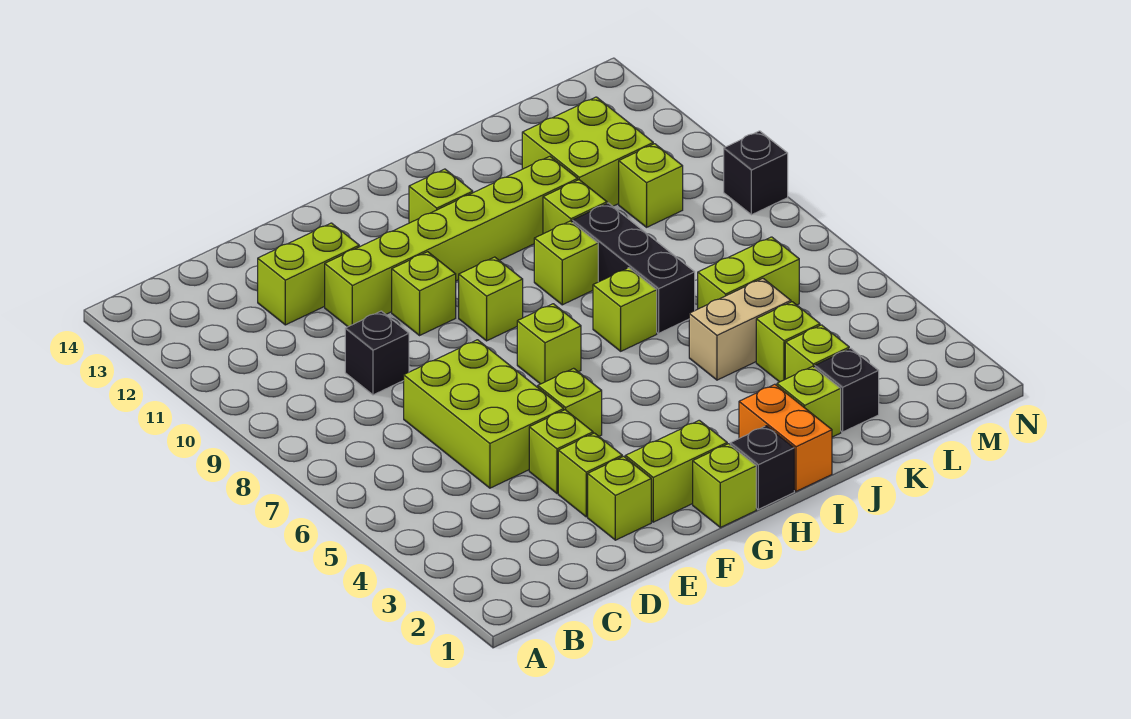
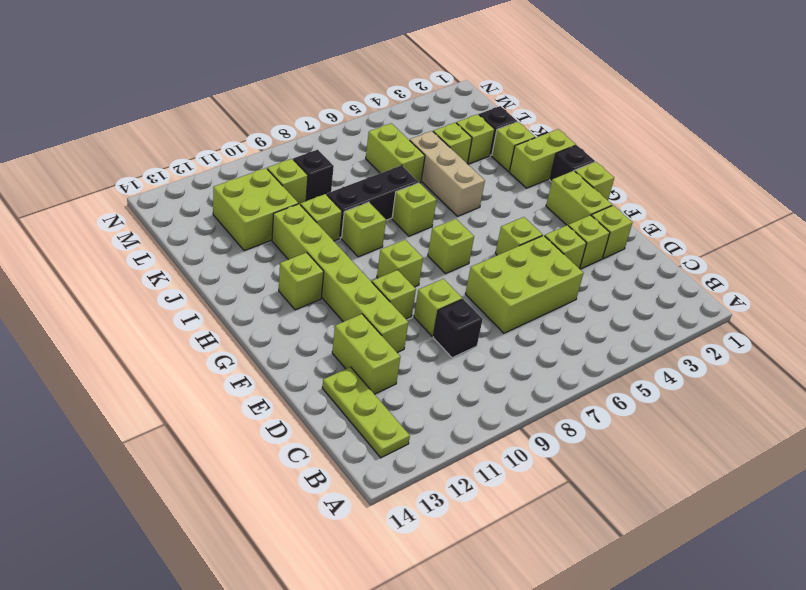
none -> lime 1x3 plate [322,367,410,458]
none -> lime 1x1 brick [414,279,462,336]
orange 1x2 brick [739,384,832,491] -> lime 1x2 brick [509,129,576,188]
tan 1x2 brick [689,278,791,380] -> tan 1x3 brick [410,131,485,216]
black 1x1 brick [724,131,788,215] -> black 1x1 brick moved to [293,150,334,201]

